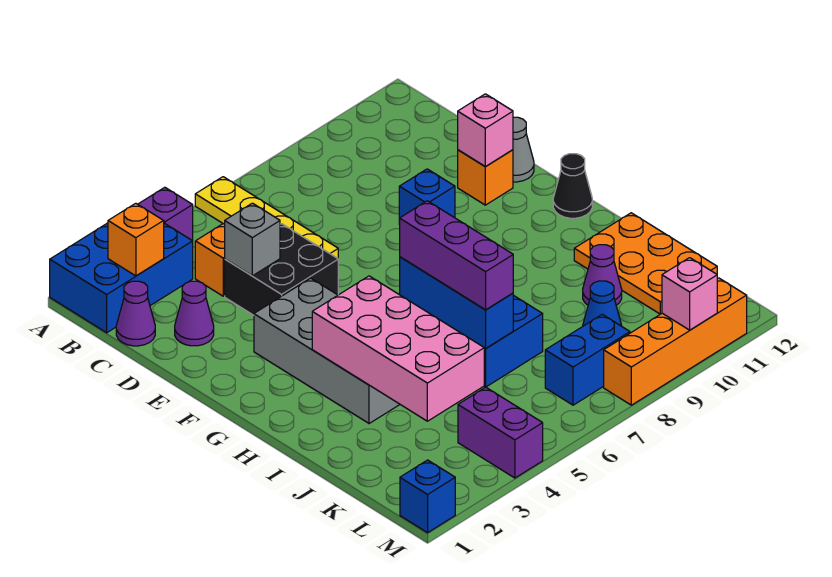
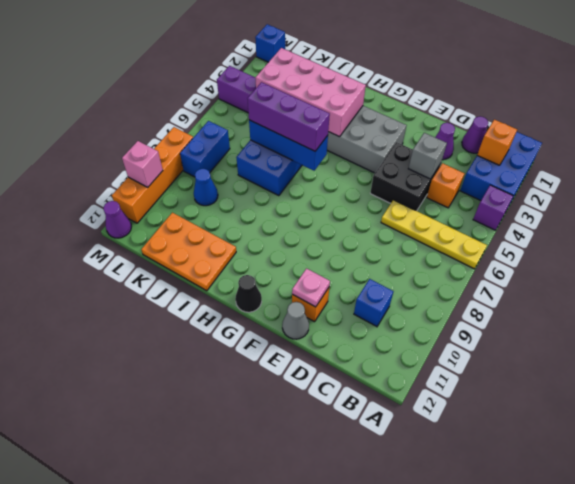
blue 1x1 brick [399,169,455,224] -> blue 1x1 brick moved to [354,279,393,327]
pink 1x1 brick [458,94,513,167] -> pink 1x1 plate [292,268,330,307]
purple 1x1 cone [583,245,622,305] -> purple 1x1 cone moved to [104,201,131,238]

